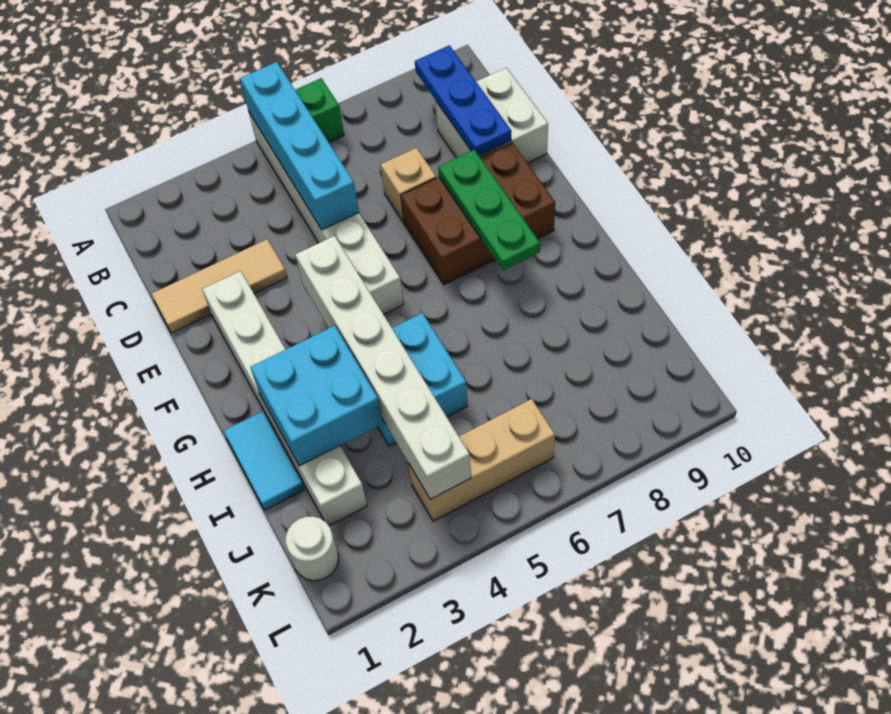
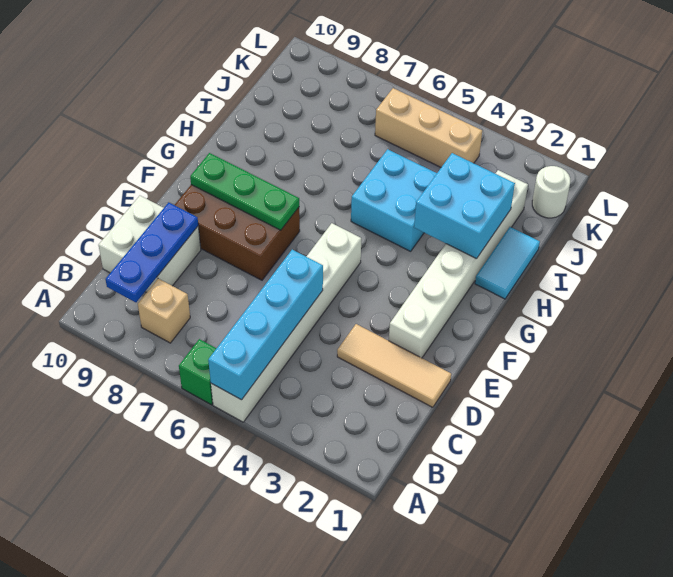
tan 1x1 brick [381,148,436,222] -> tan 1x1 brick moved to [138,279,190,343]
green 1x3 plate [438,150,540,270] -> green 1x3 plate turned to [190,153,299,230]
white 1x6 brick [295,236,471,499] -> none

